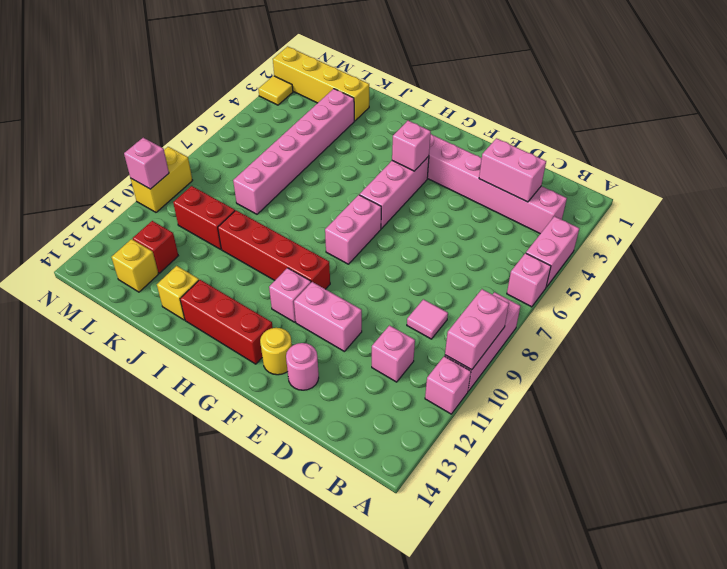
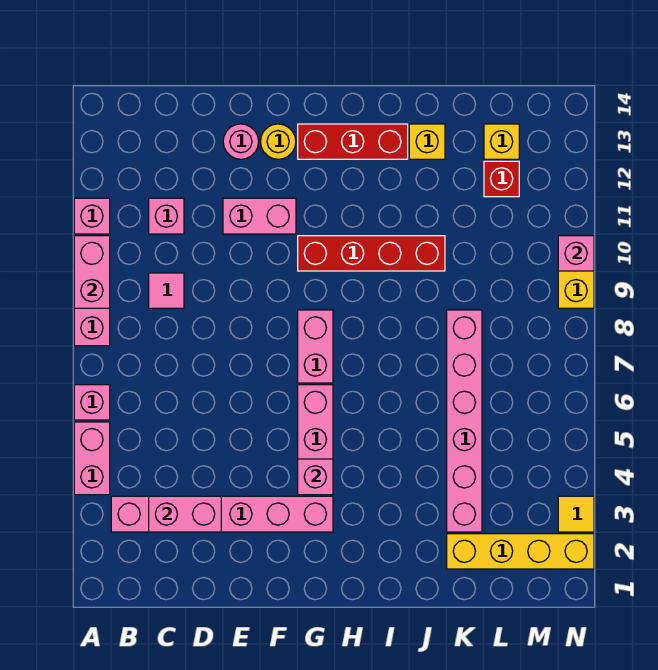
pink 1x1 brick [269,268,311,322] -> none
red 1x2 brick [173,186,235,249] -> none

